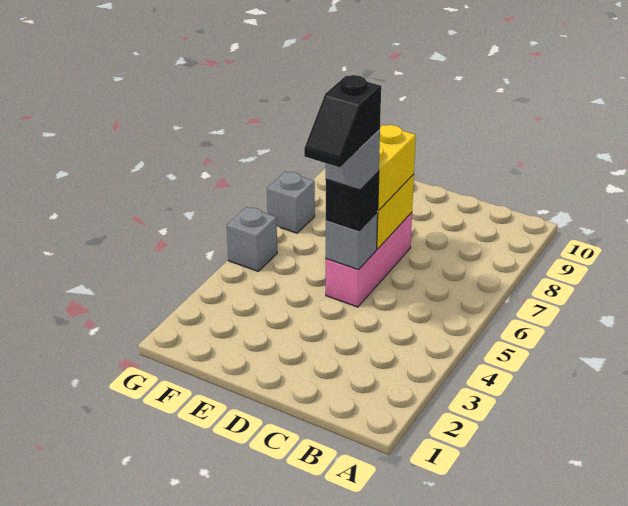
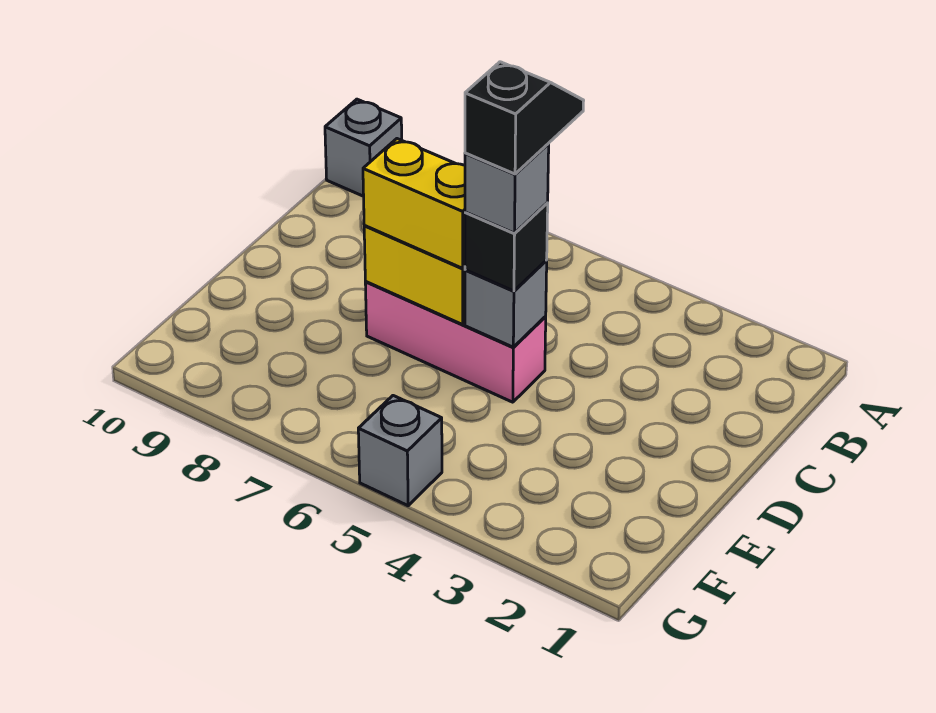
black 1x2 slope [304,75,381,167] -> black 1x2 slope turned to [465,62,584,174]
grey 1x1 brick [267,172,315,233] -> grey 1x1 brick moved to [325,99,402,196]

